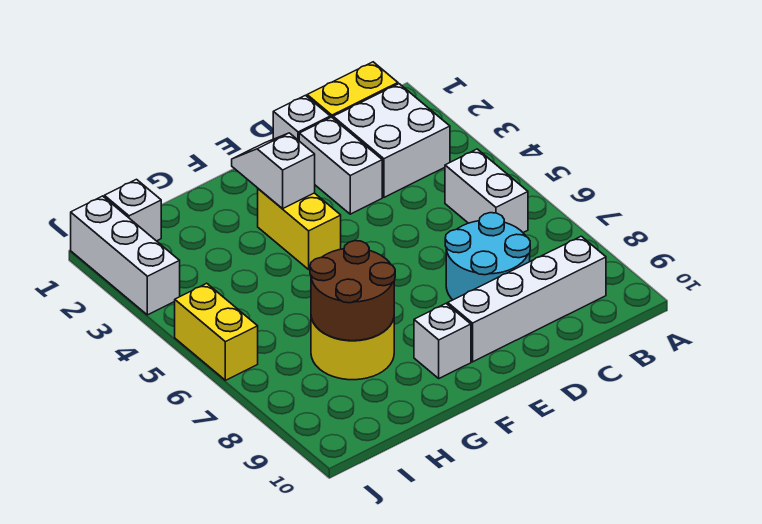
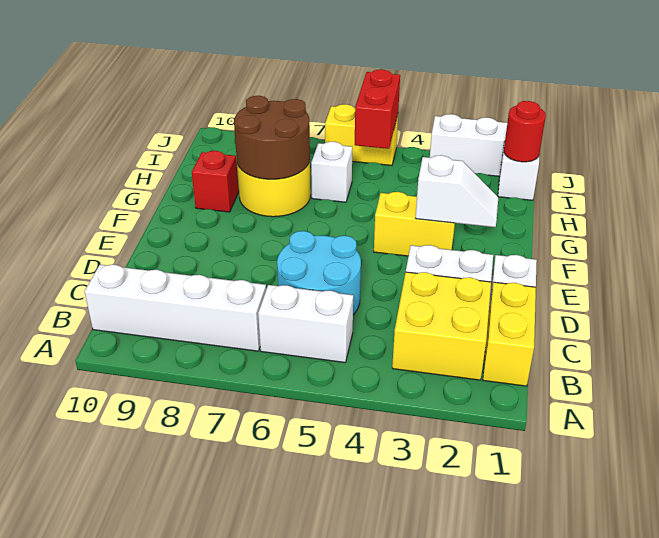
white 2x2 brick [333,84,450,197] -> yellow 2x2 brick [392,272,491,380]
white 1x4 brick [448,236,606,362] -> white 1x4 brick turned to [85,265,266,351]
cyan 2x2 round brick [445,213,530,300] -> cyan 2x2 round brick moved to [277,231,361,315]
white 1x1 brick [414,304,471,378] -> white 1x1 brick moved to [311,142,352,202]
none -> red 1x1 brick [192,151,239,212]
none -> red 1x1 round brick [504,101,546,162]
none -> red 1x2 brick [355,70,400,149]

